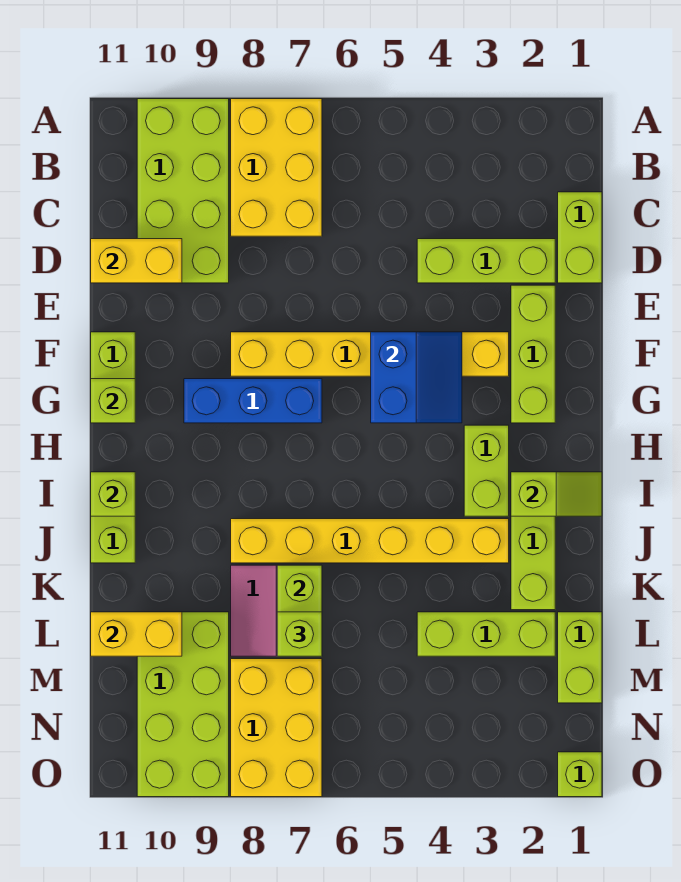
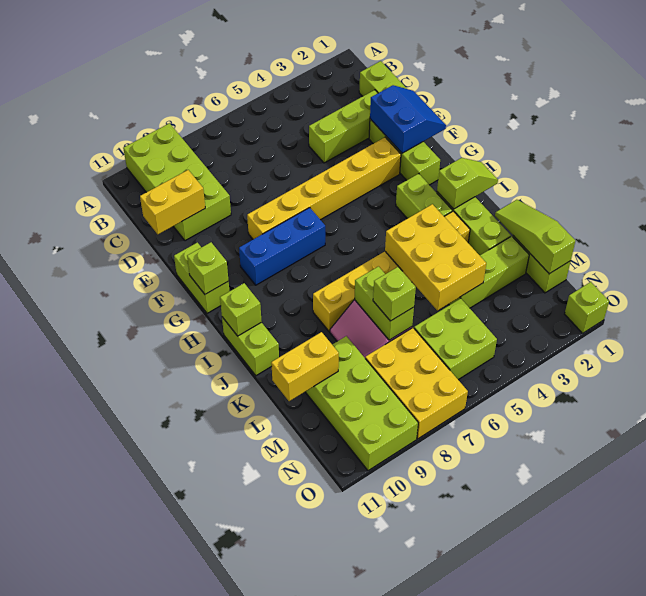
yellow 2x3 brick [231,99,322,236] -> yellow 2x3 brick moved to [385,204,486,311]
blue 2x2 slope [371,332,462,423] -> blue 2x2 slope moved to [370,85,446,153]
none -> lime 1x3 slope [495,200,575,274]
none -> lime 2x2 brick [414,298,497,380]

